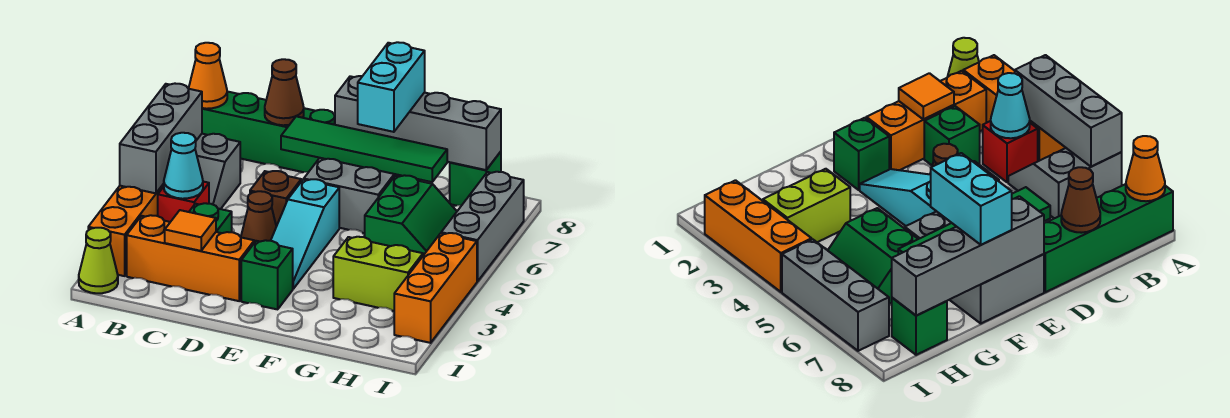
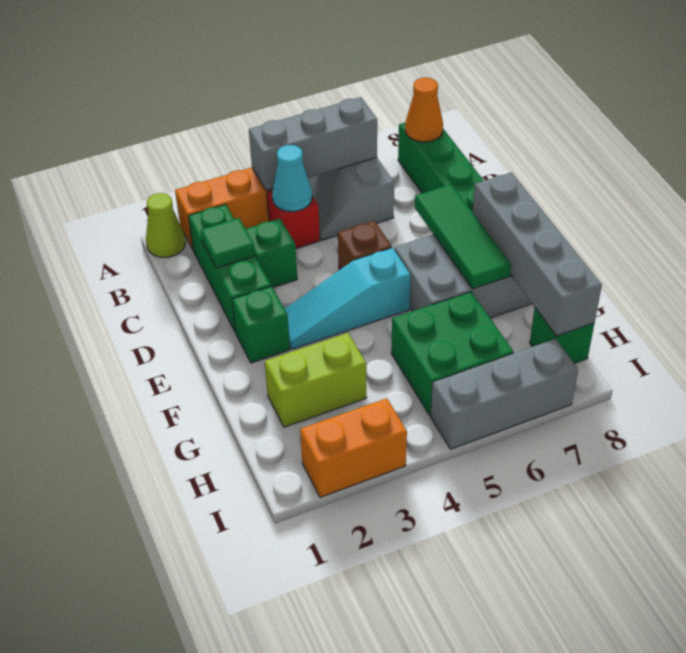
orange 1x3 brick [127,215,254,301] -> green 1x3 brick [188,204,271,333]
orange 1x1 tile [165,210,216,251] -> green 1x1 tile [201,218,255,268]
brown 1x1 cone [265,59,304,125] -> none
brown 1x1 cone [241,191,276,243] -> none
green 1x4 tile [281,116,447,182] -> green 1x3 tile [415,185,511,289]
cyan 1x2 brick [358,42,425,132] -> none
lime 1x2 brick [333,237,423,311] -> lime 1x2 brick turned to [265,333,366,427]
green 2x2 slope [365,175,457,255] -> green 2x2 brick [391,292,513,415]
orange 1x3 brick [394,233,477,343] -> orange 1x2 brick [300,398,407,498]

